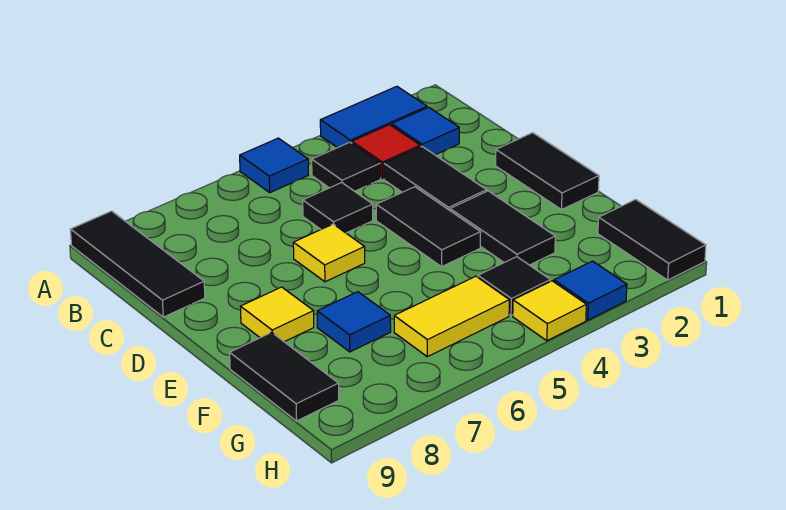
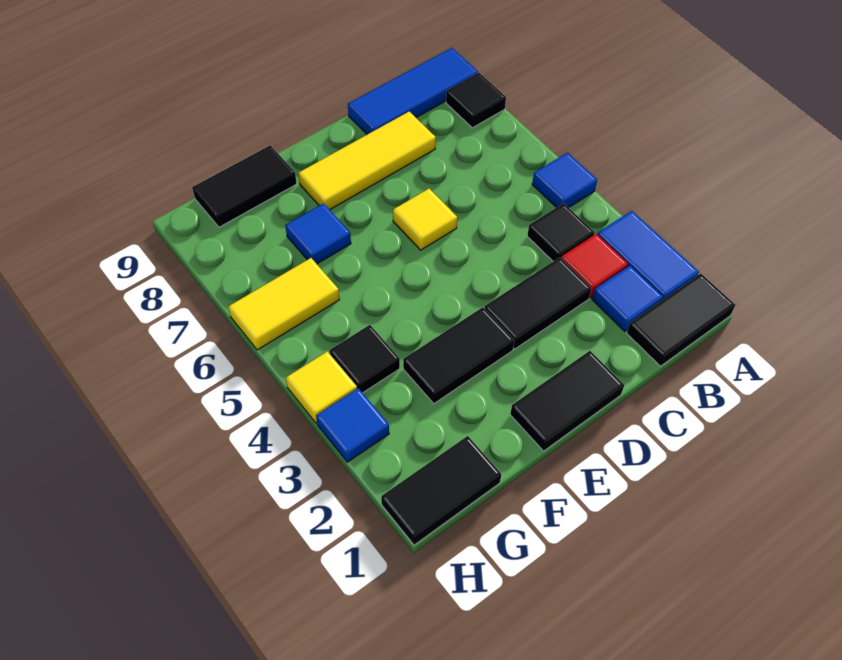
black 1x3 tile [70,211,205,317] -> blue 1x3 tile [348,48,478,134]
black 1x1 tile [303,182,373,233] -> black 1x1 tile moved to [446,73,506,128]
black 1x2 tile [376,187,481,267] -> black 1x2 tile moved to [627,273,735,366]
yellow 1x1 tile [240,287,314,342] -> yellow 1x3 tile [298,112,436,210]
yellow 1x2 tile [394,276,509,357] -> yellow 1x2 tile turned to [228,258,339,350]

